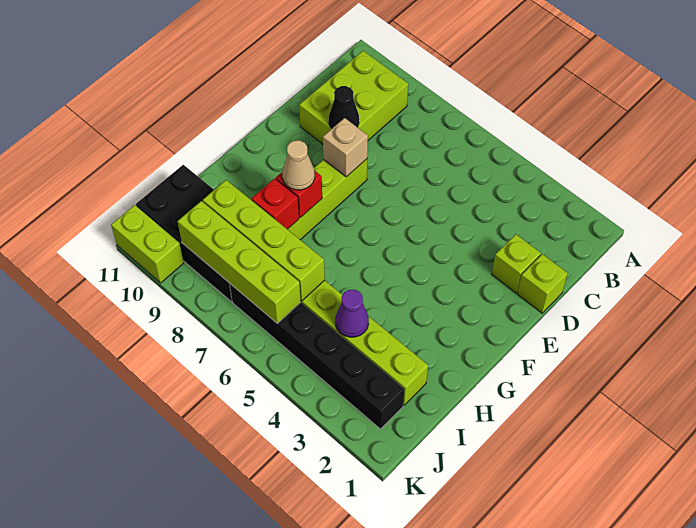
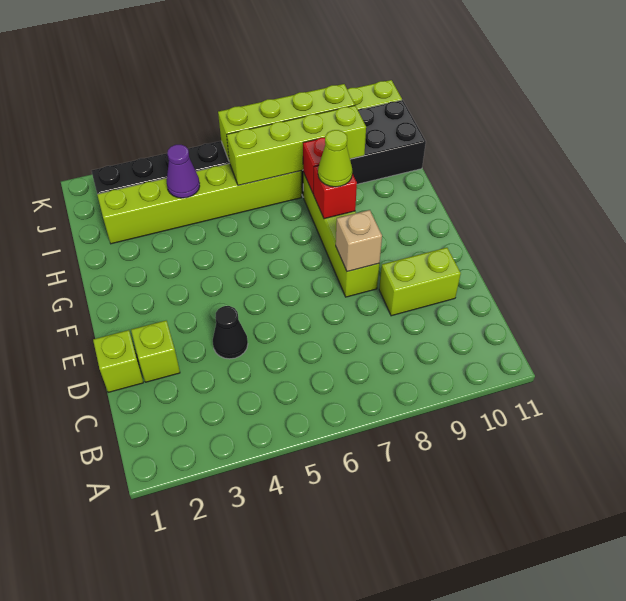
lime 2x3 brick [299,51,408,144] -> lime 1x2 brick [379,248,461,316]
black 1x1 cone [329,86,359,128] -> black 1x1 cone moved to [213,306,248,359]
tan 1x1 cone [282,140,315,190] -> lime 1x1 cone [318,130,352,187]

